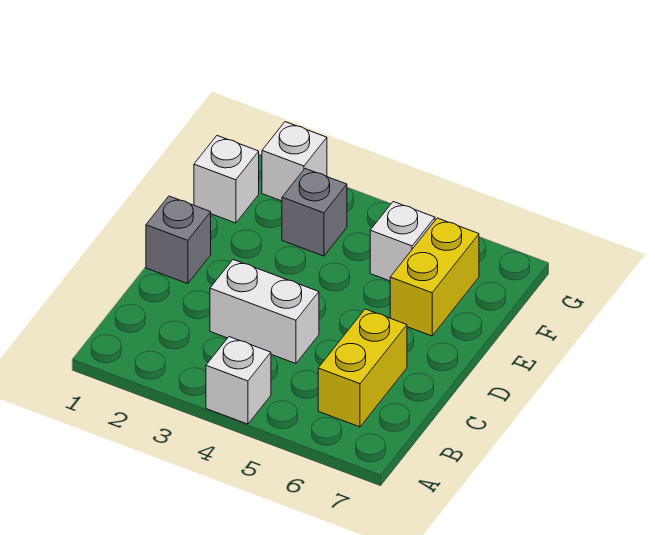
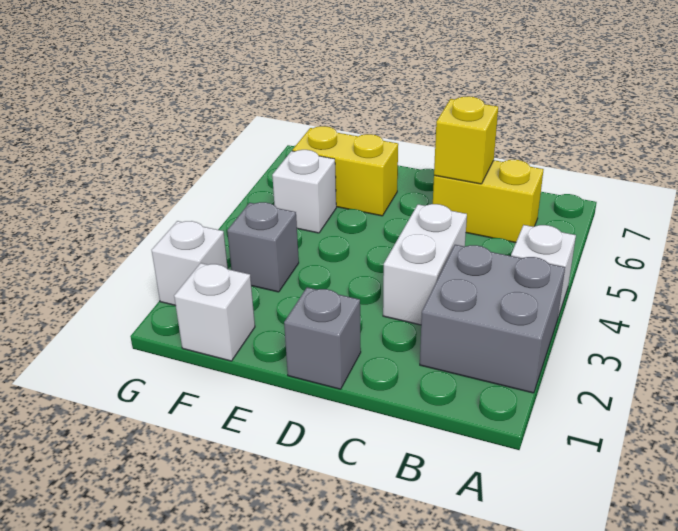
none -> grey 2x2 brick [420,245,565,393]
none -> yellow 1x1 brick [434,96,498,184]

